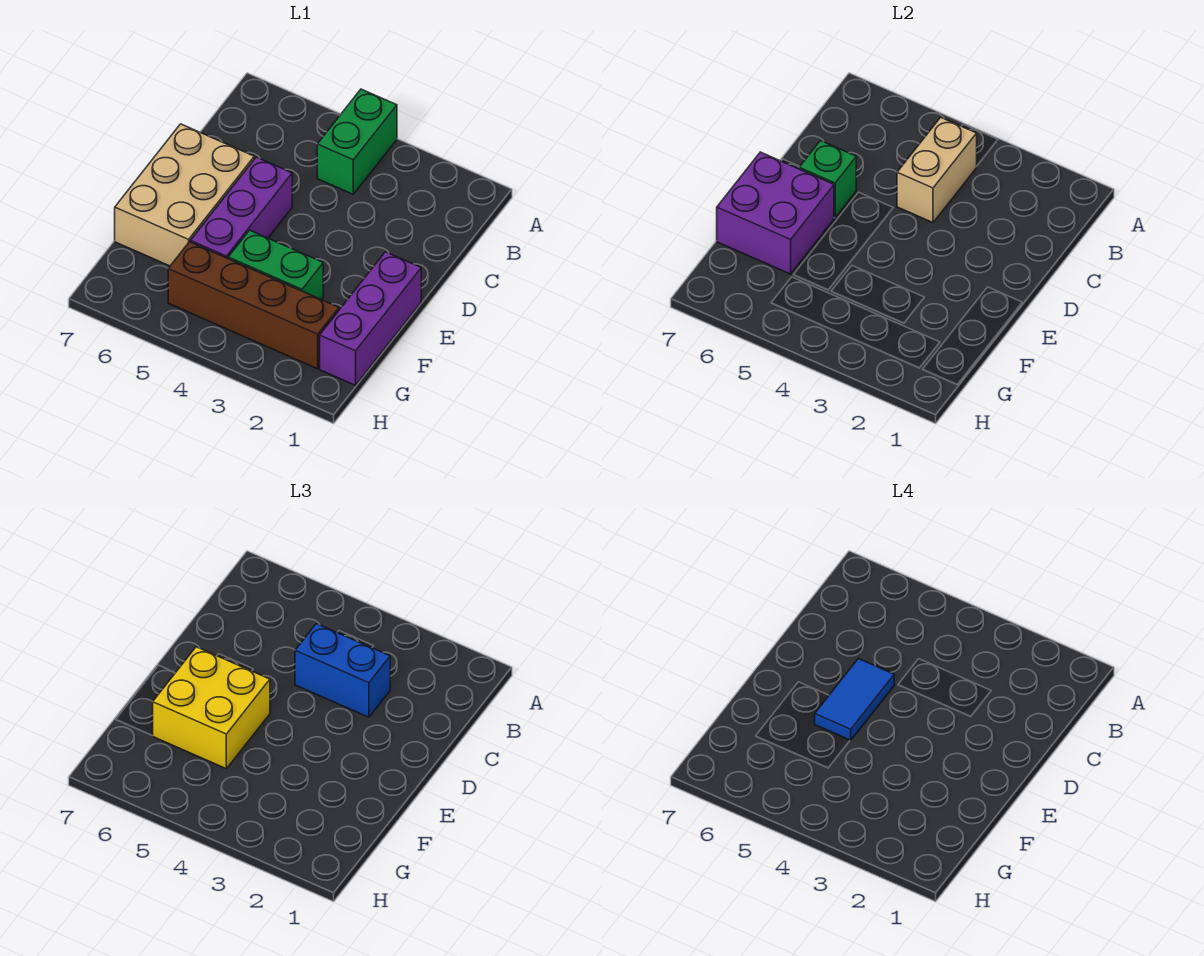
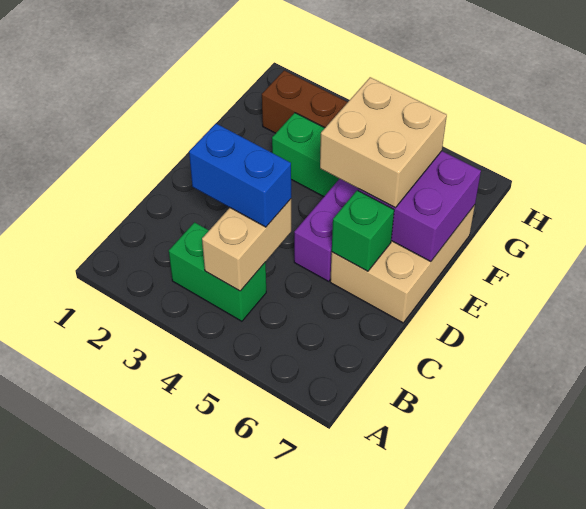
green 1x2 brick [317,89,397,194] -> green 1x2 brick turned to [169,222,266,321]
blue 1x2 tile [815,659,894,740] -> none
purple 1x3 brick [320,252,421,385] -> none
yellow 2x2 brick [153,647,270,769] -> tan 2x2 brick [320,77,447,208]

